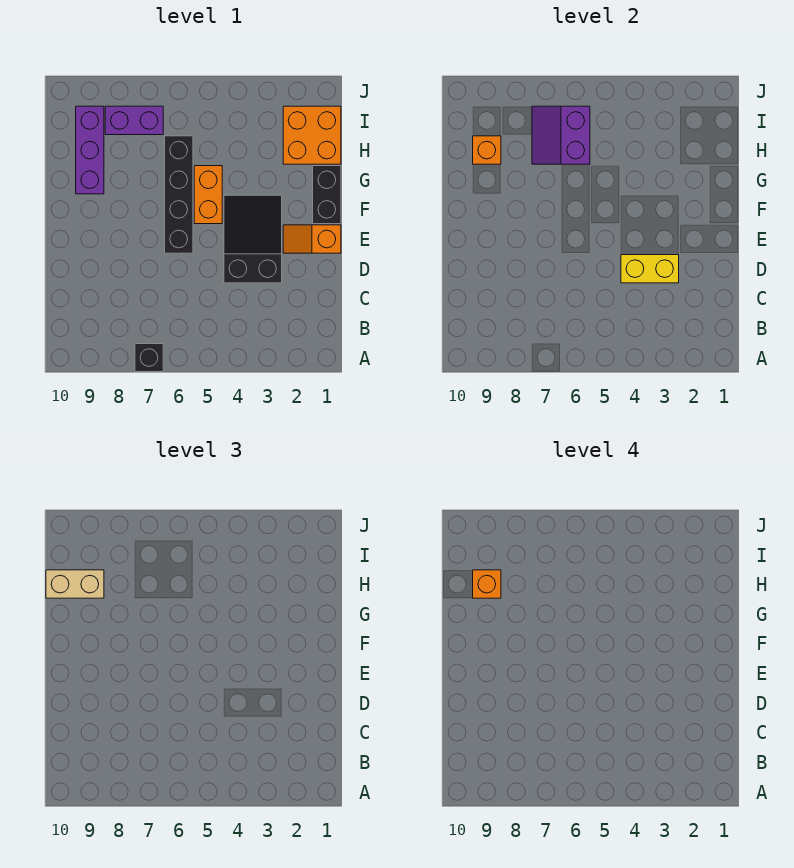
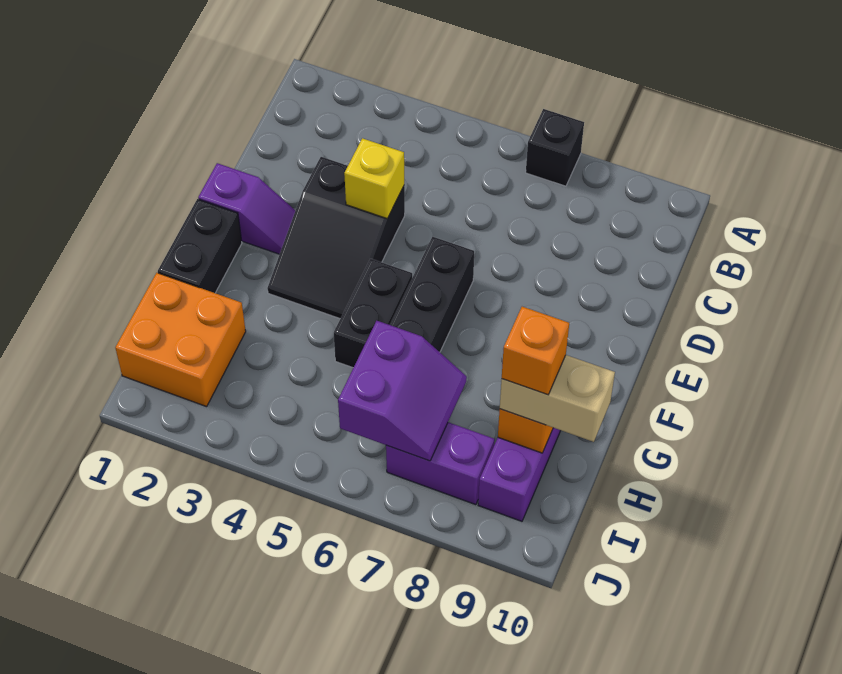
yellow 1x2 brick [621,255,679,283] -> yellow 1x1 brick [344,138,404,218]
orange 1x2 slope [283,225,341,253] -> purple 1x2 slope [198,163,295,254]
orange 1x2 brick [194,166,222,224] -> black 1x2 brick [334,259,412,368]

